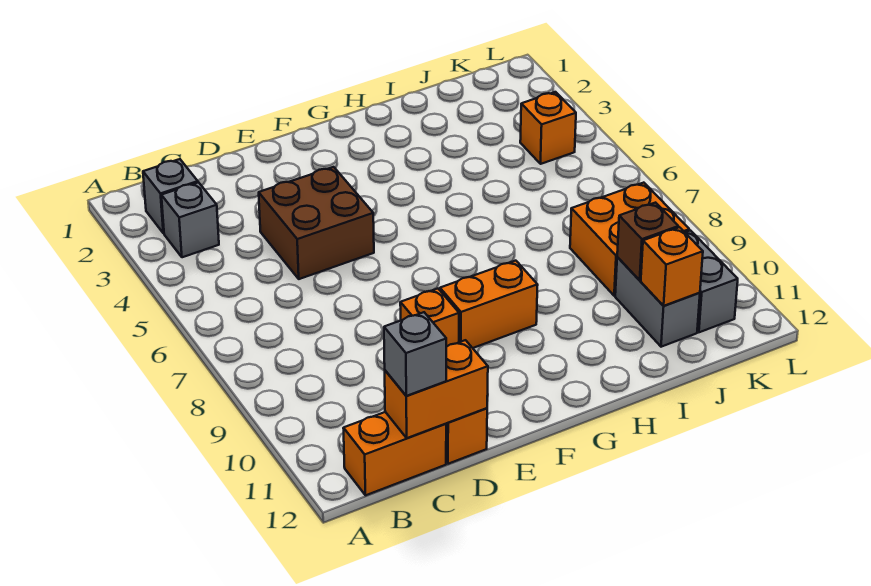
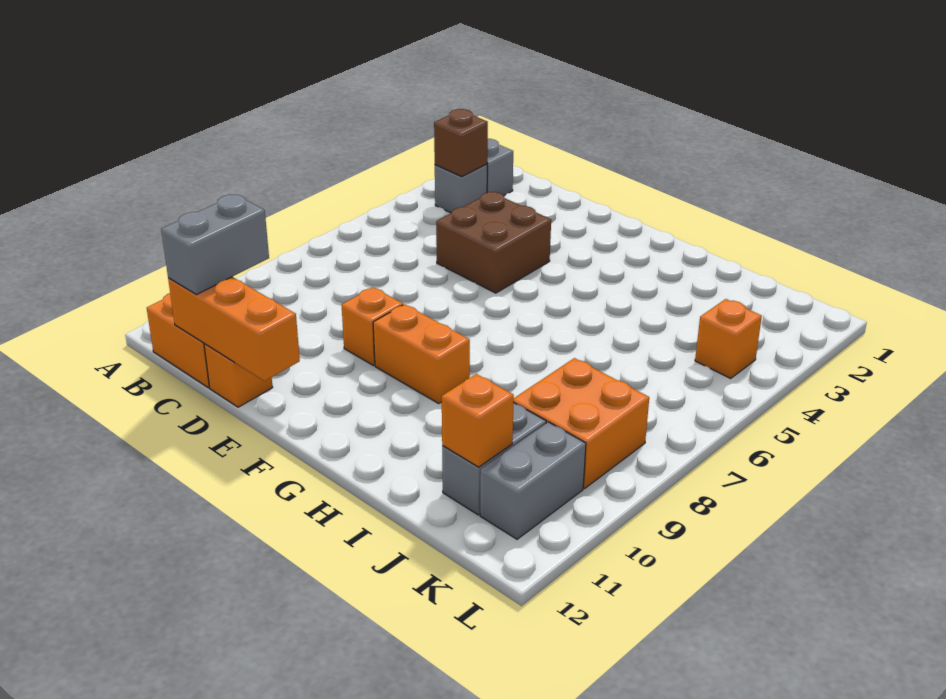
orange 1x2 brick [385,340,488,438] -> orange 1x3 brick [168,277,300,381]
grey 1x1 brick [384,312,446,396] -> grey 1x2 brick [161,195,269,295]
brown 1x1 brick [617,203,678,280] -> brown 1x1 brick moved to [434,109,488,177]

